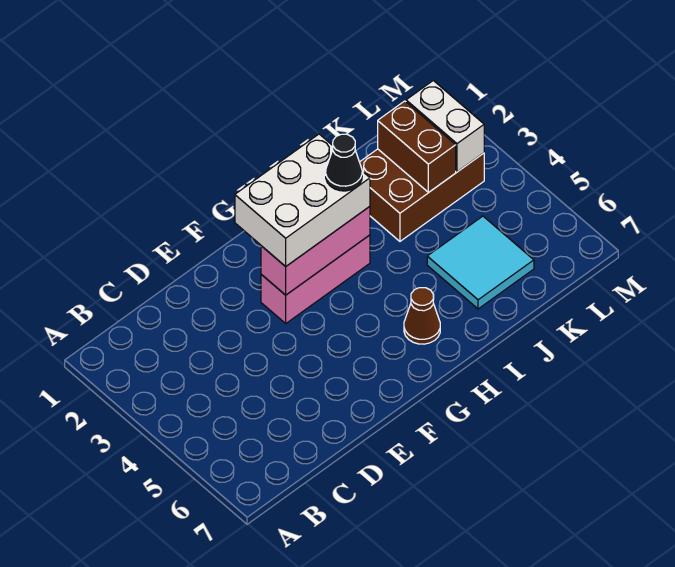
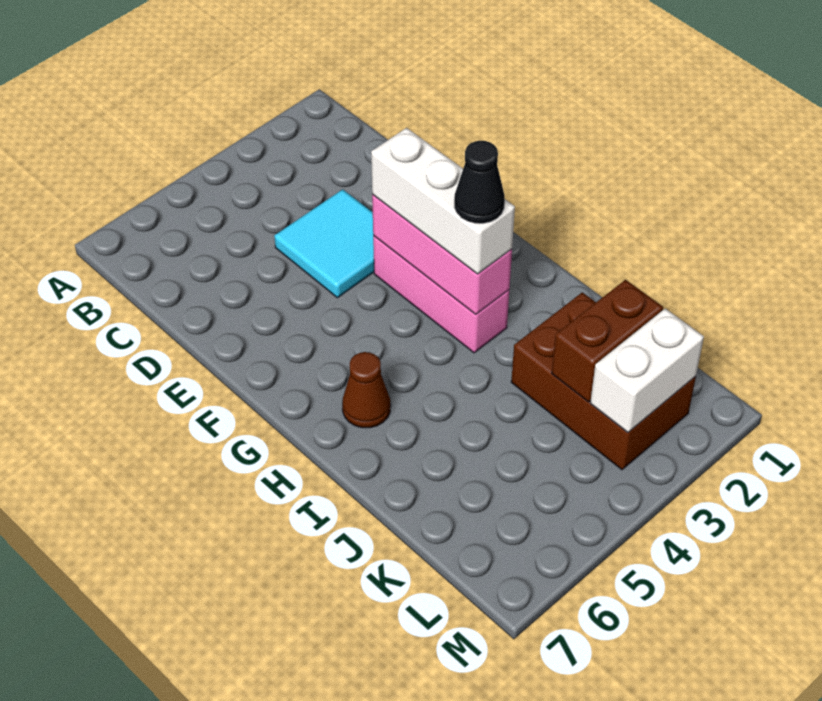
white 2x3 brick [235,134,370,266] -> white 1x3 brick [371,128,515,274]
cyan 2x2 tile [427,216,534,309] -> cyan 2x2 tile moved to [274,189,374,298]

